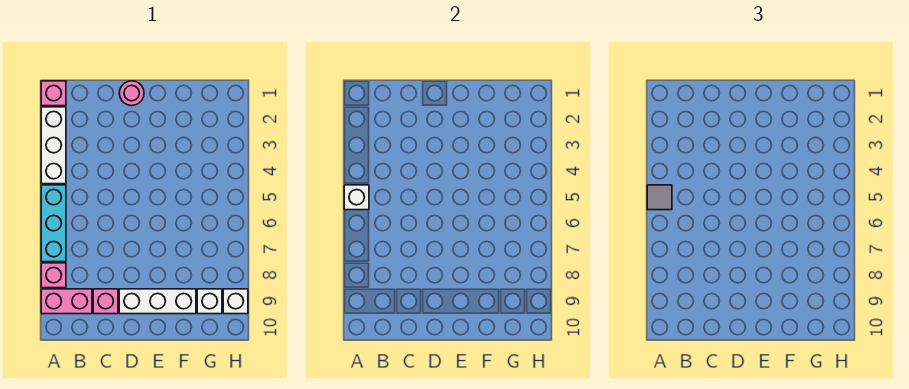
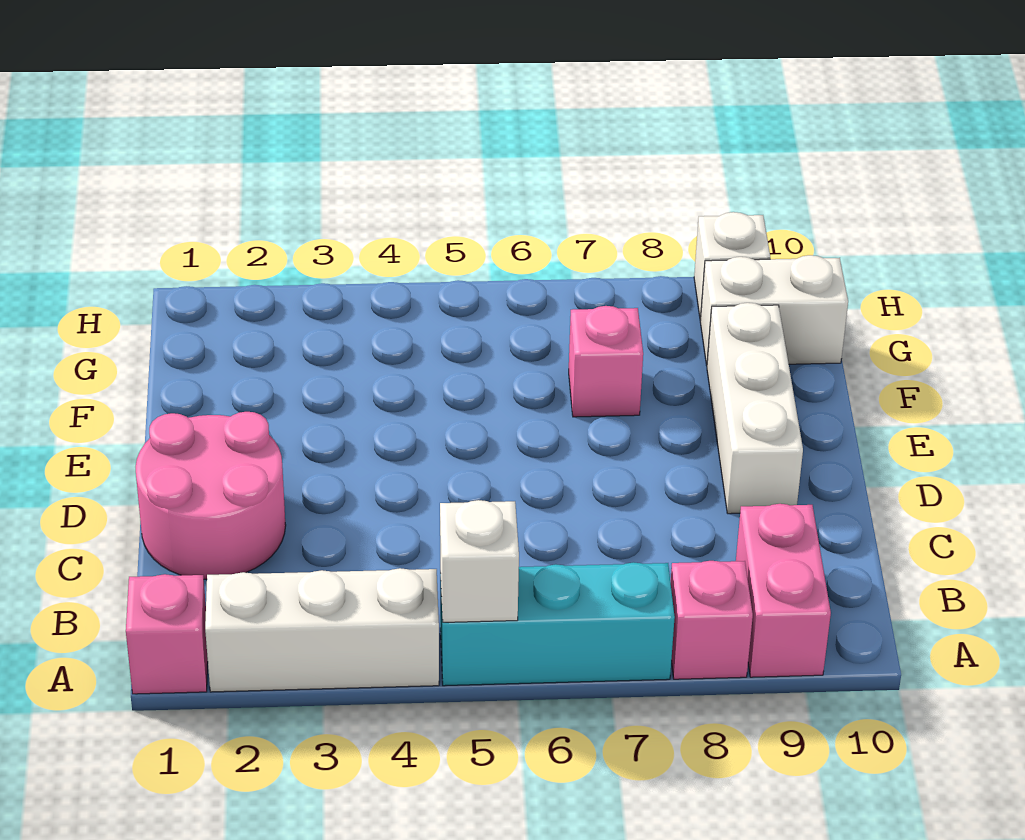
grey 1x1 tile [647,185,672,210] -> none
pink 1x1 brick [93,289,118,314] -> pink 1x1 brick moved to [569,306,643,417]
pink 1x1 round brick [119,81,144,106] -> pink 2x2 round brick [136,412,286,579]
white 1x1 brick [197,289,222,314] -> white 1x2 brick [700,255,848,365]

